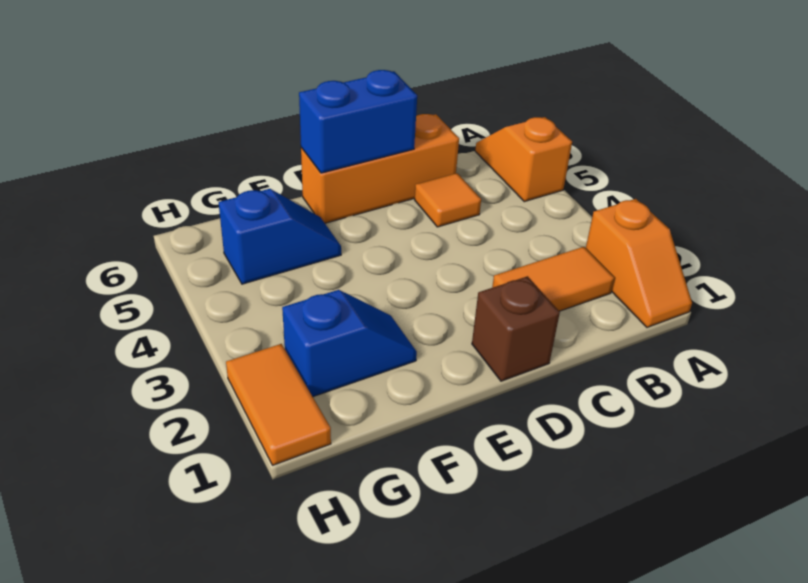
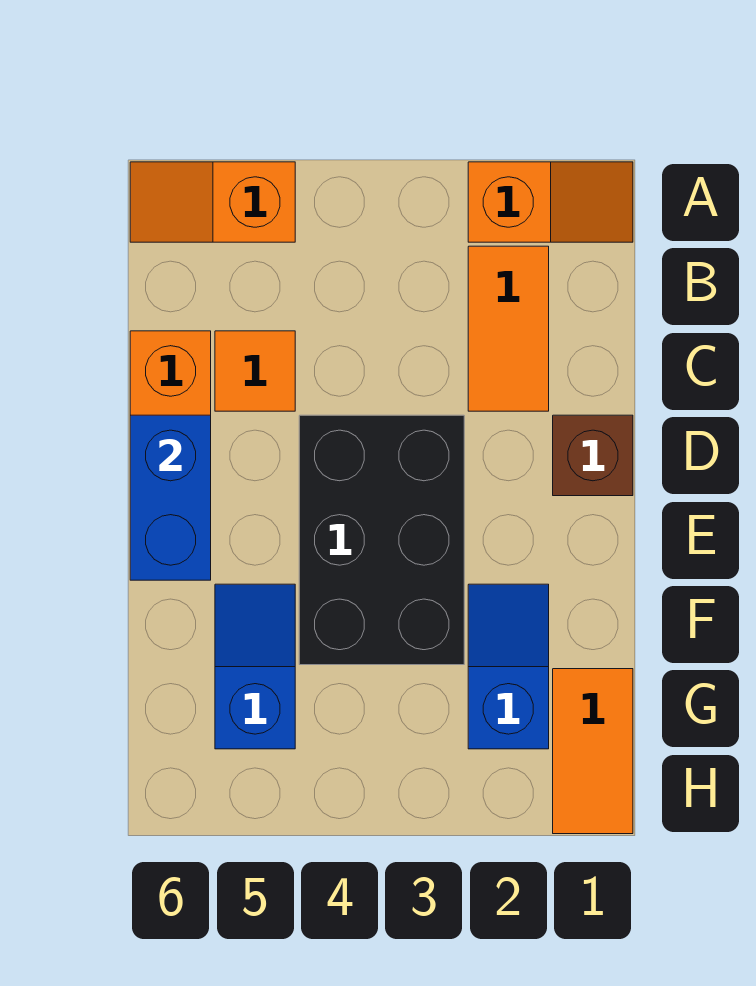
none -> black 2x3 brick [299,415,464,665]
orange 1x2 tile [226,344,331,465] -> orange 1x2 tile turned to [553,669,633,834]

